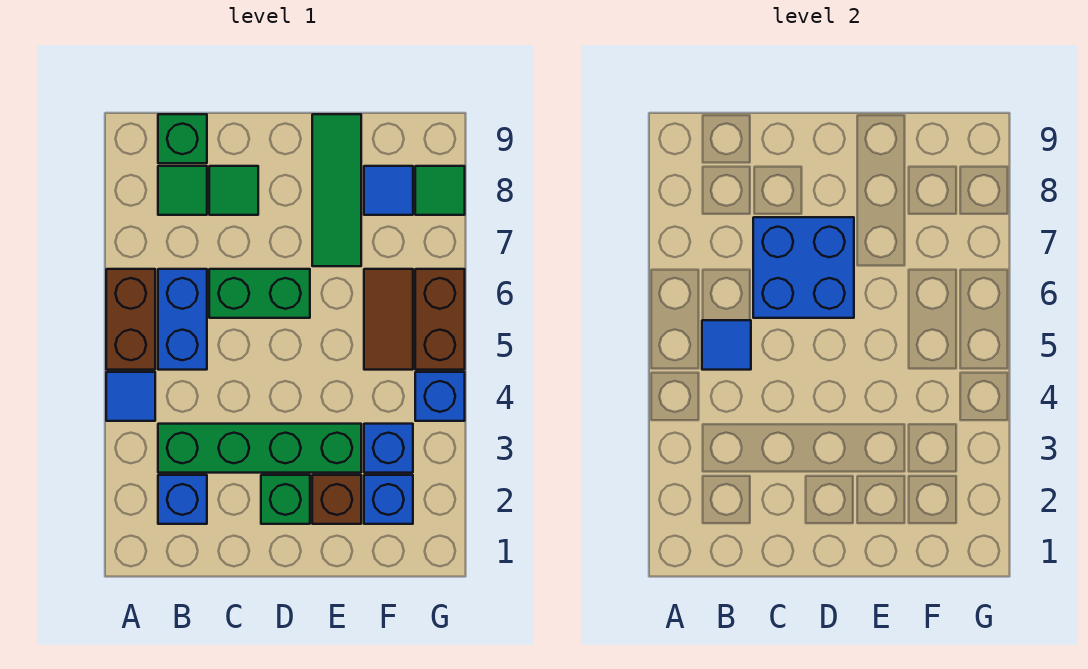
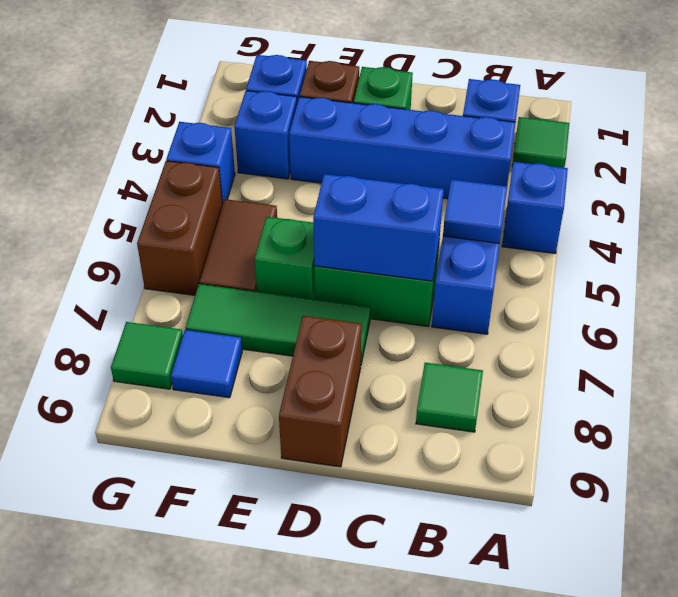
blue 1x1 tile [106,372,155,421] -> blue 1x1 brick [502,162,568,253]
brown 1x2 brick [106,269,155,370] -> brown 1x2 brick moved to [279,316,362,467]
green 1x4 brick [158,424,361,473] -> blue 1x4 brick [289,97,516,199]
green 1x1 brick [158,114,207,163] -> green 1x1 brick moved to [255,217,315,299]
blue 2x2 brick [753,217,854,318] -> blue 1x2 brick [313,174,444,281]
green 1x1 tile [209,166,258,215] -> green 1x1 tile moved to [512,117,569,168]
green 1x3 tile [312,114,361,266] -> green 1x3 tile turned to [186,284,370,363]

